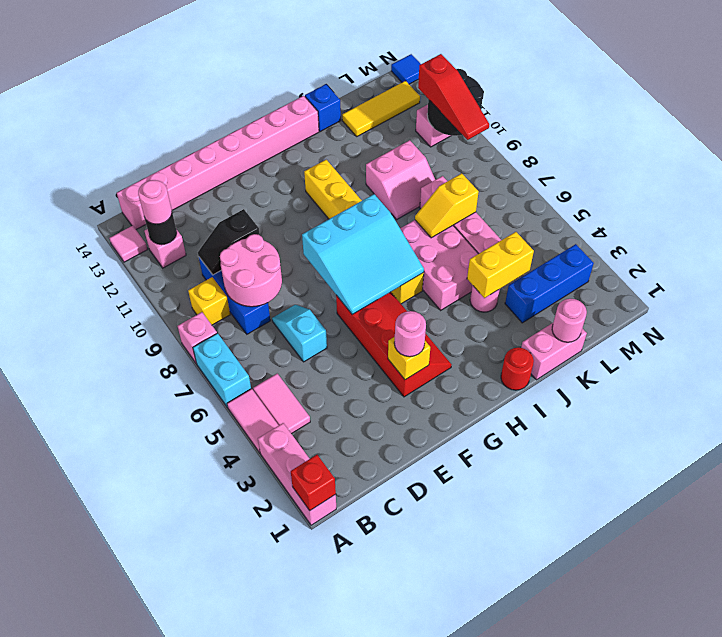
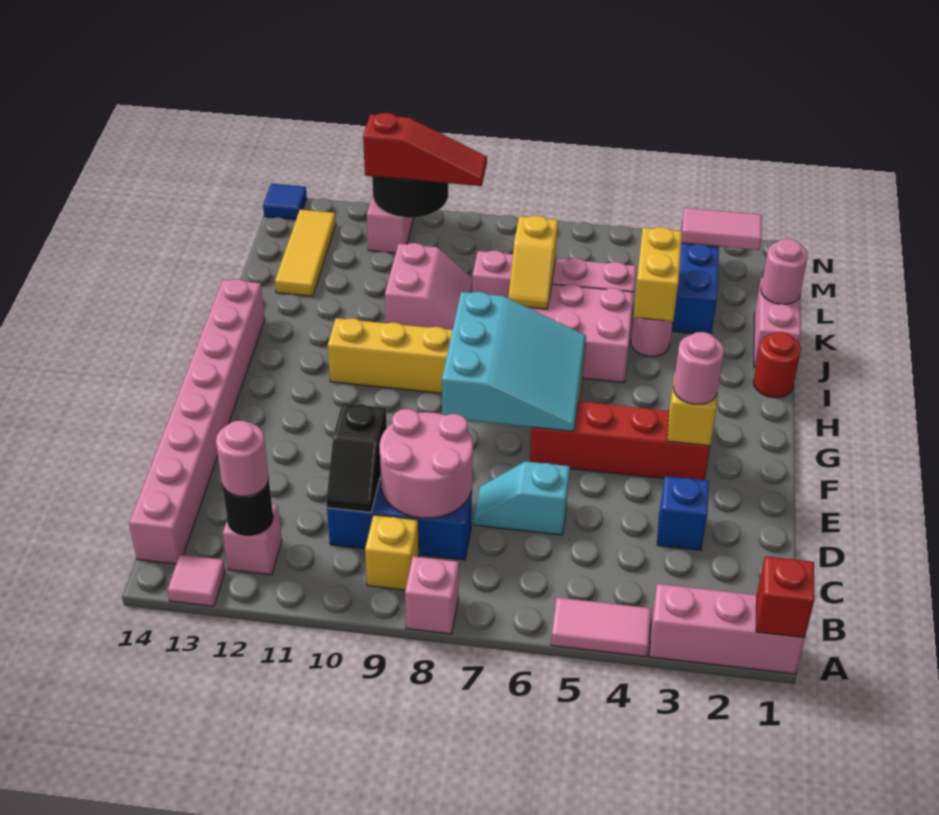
cyan 1x2 brick [193,333,251,407] -> none
pink 1x2 tile [253,374,310,434] -> pink 1x2 tile moved to [681,208,762,250]
blue 1x1 brick [305,84,341,132] -> blue 1x1 brick moved to [657,476,709,550]

